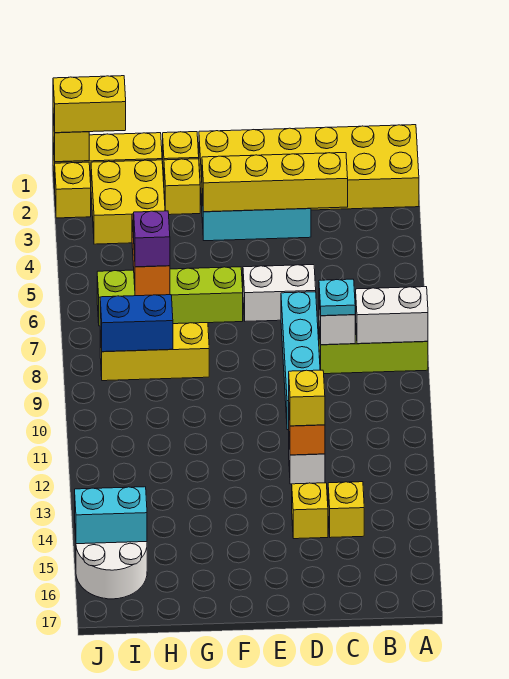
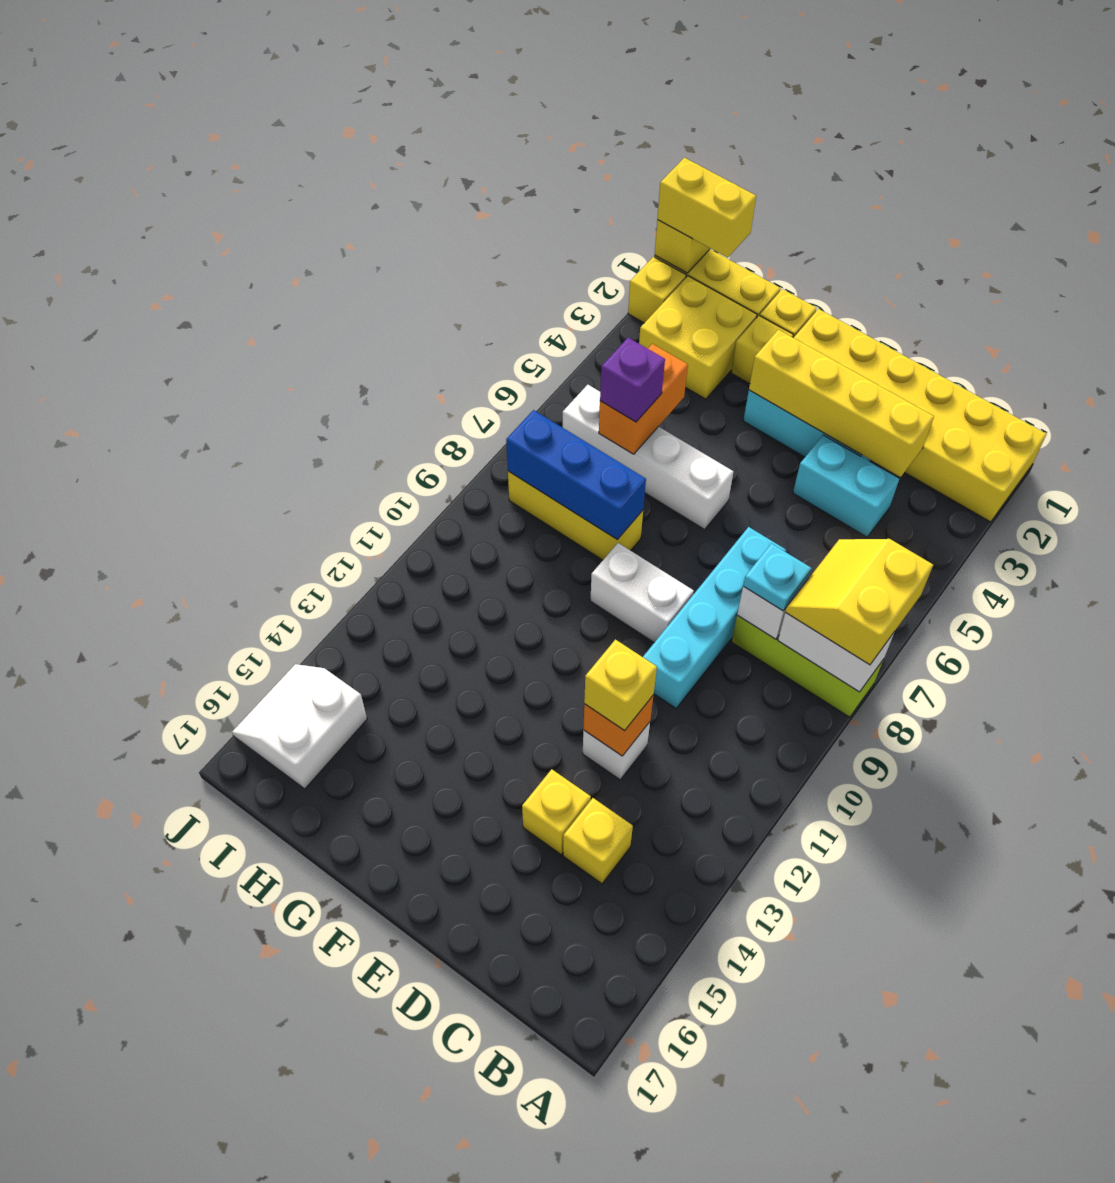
none -> yellow 2x2 slope [785,539,933,665]
white 1x2 brick [243,265,316,321] -> white 1x2 brick moved to [590,543,694,642]
lime 1x4 brick [97,267,243,326] -> white 1x4 brick [563,385,733,530]
blue 1x2 brick [100,295,173,352] -> blue 1x3 brick [506,410,646,540]
white 2x2 round brick [76,542,147,599] -> white 2x2 slope [232,664,367,789]
cyan 1x2 brick [75,487,147,544] -> cyan 1x2 brick moved to [793,435,899,537]

